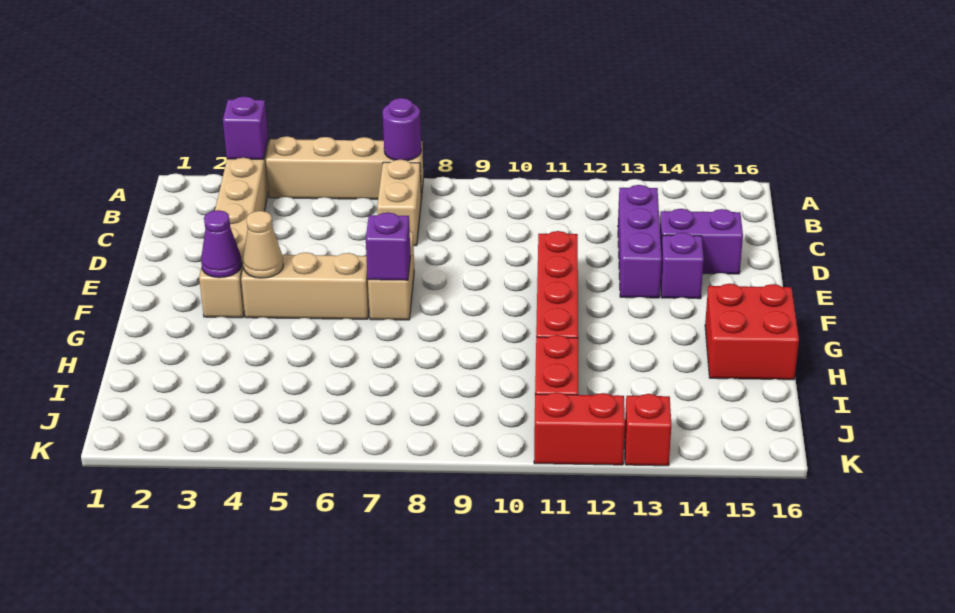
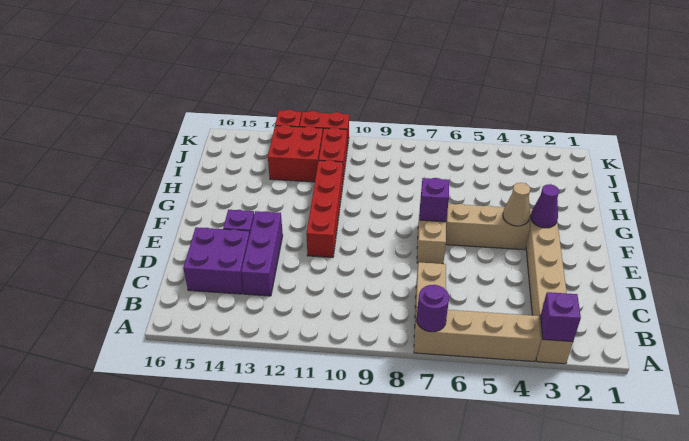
purple 1x2 brick [660,209,743,274] -> purple 2x2 brick [183,227,250,294]
red 2x2 brick [705,284,799,380] -> red 2x2 brick moved to [268,125,323,182]

